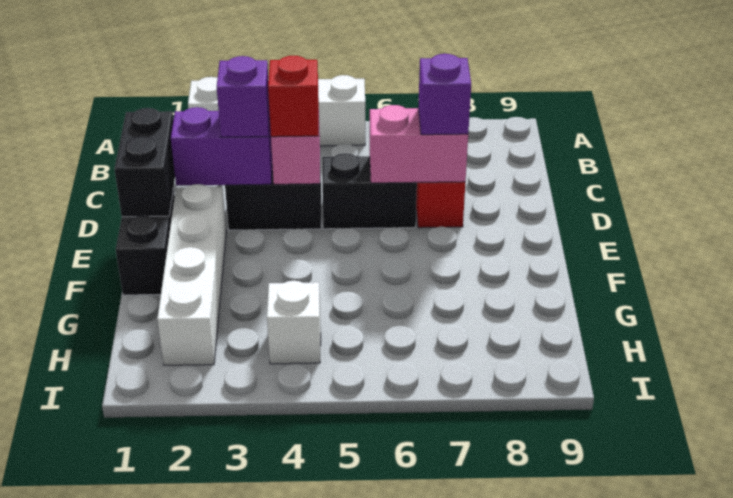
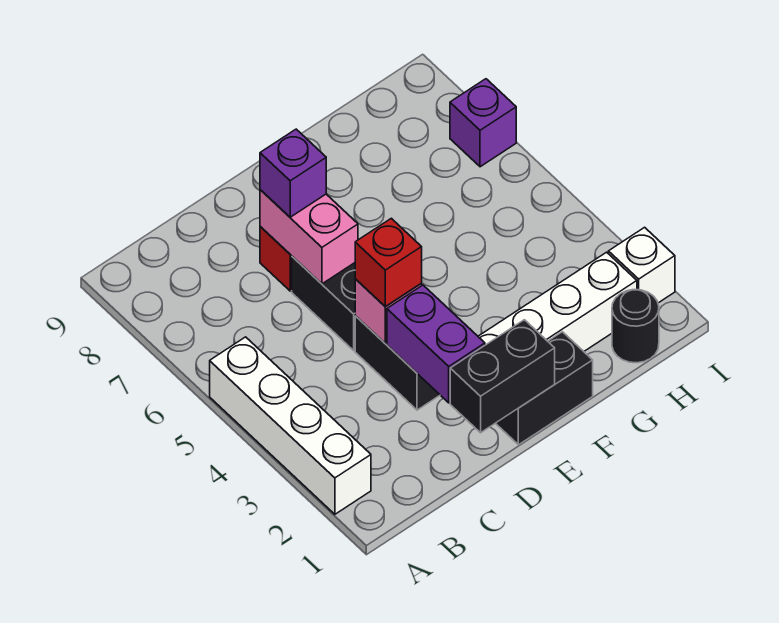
purple 1x1 brick [217,56,270,137] -> purple 1x1 brick moved to [450,79,516,167]
none -> black 1x1 round brick [612,290,659,363]
white 1x1 brick [267,281,321,364] -> white 1x1 brick moved to [608,227,675,303]

